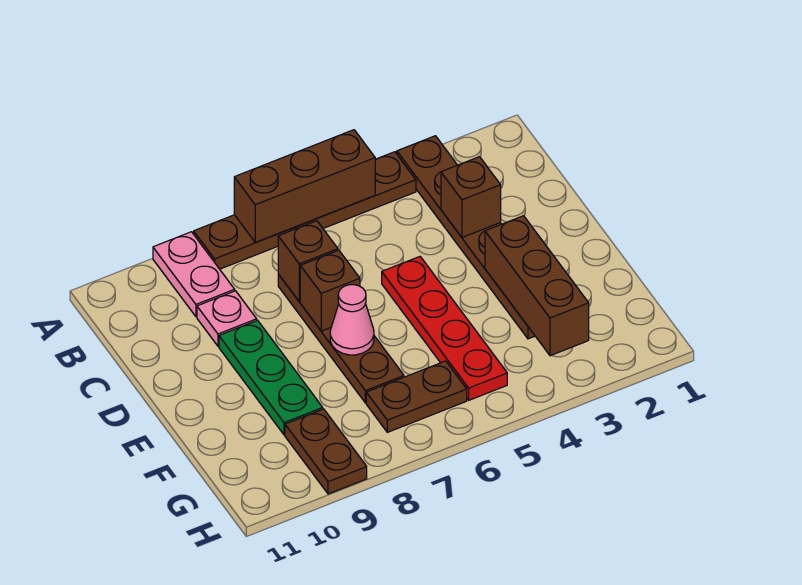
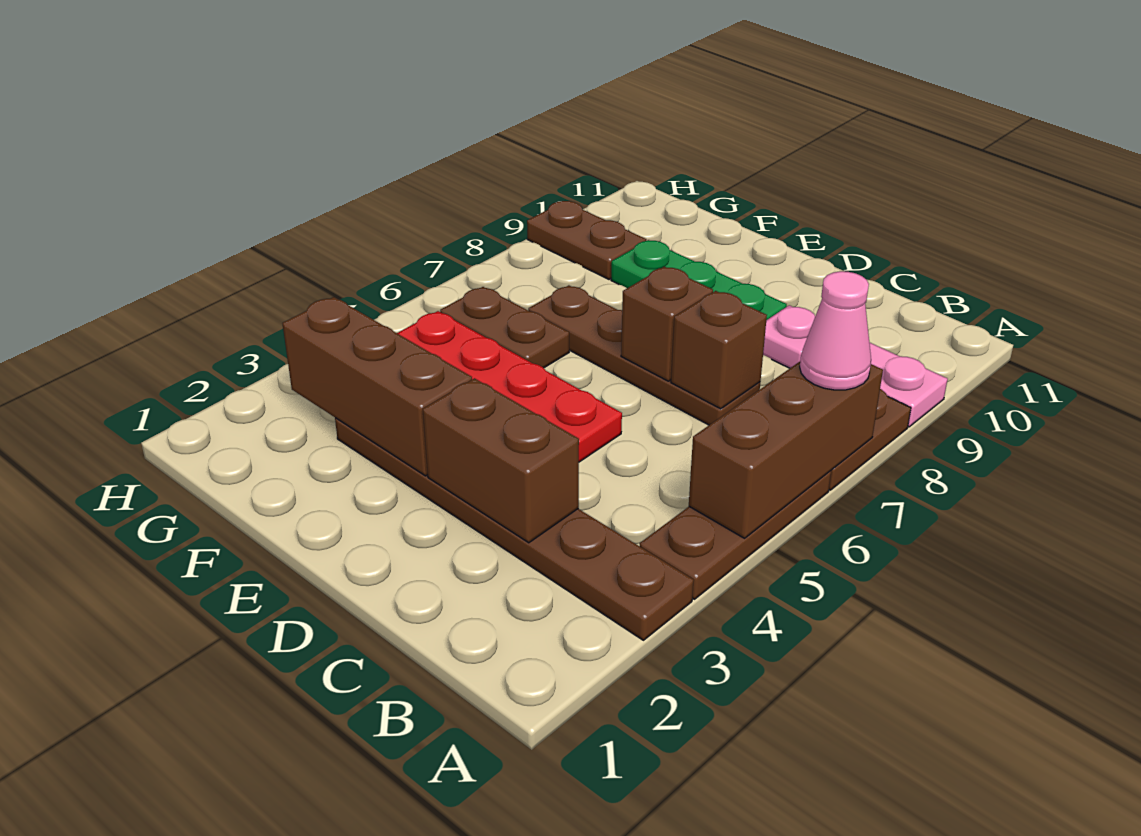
brown 1x1 brick [441,157,501,237] -> brown 1x2 brick [423,378,579,543]
pink 1x1 cone [330,285,374,355] -> pink 1x1 cone moved to [800,271,871,390]
brown 1x2 plate [366,361,467,432] -> brown 1x2 plate turned to [440,287,569,368]

